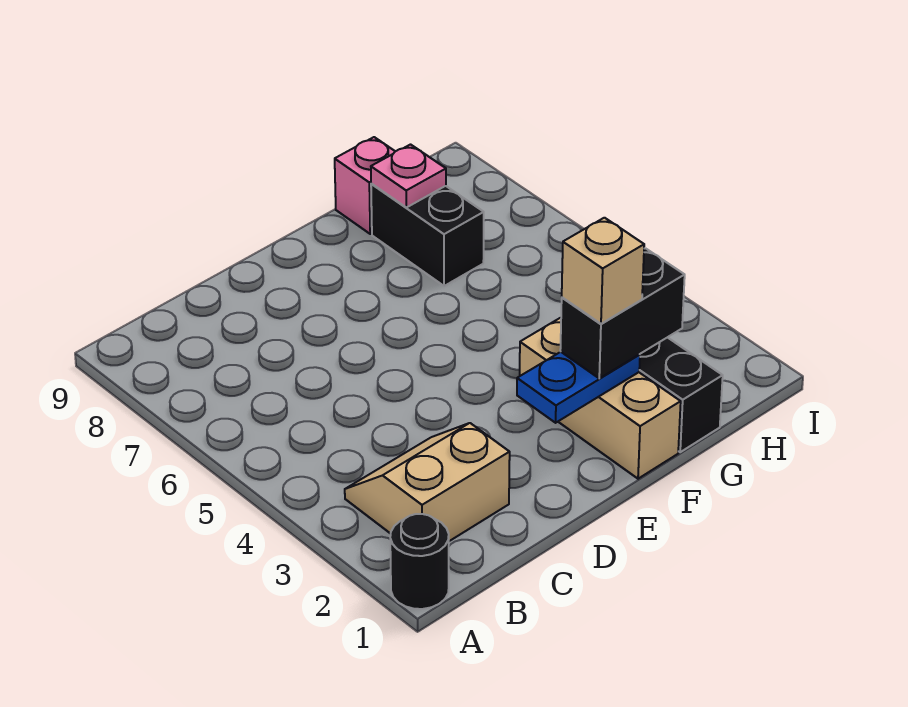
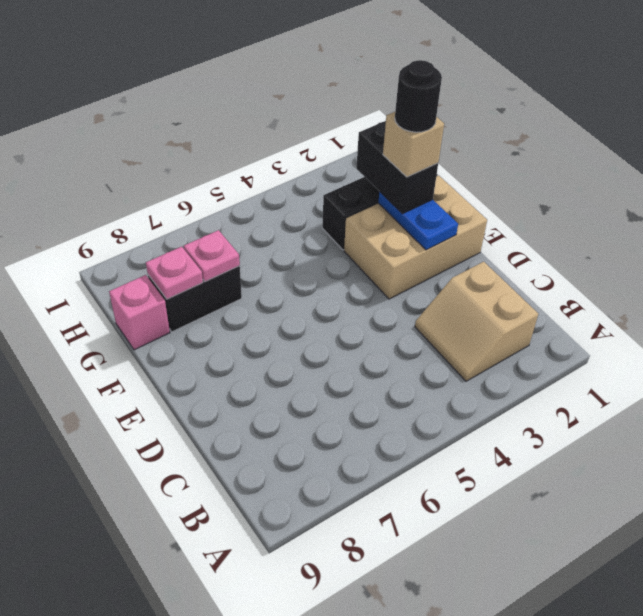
black 1x1 round brick [390,514,449,609] -> black 1x1 round brick moved to [395,60,442,132]
tan 1x3 brick [520,318,681,479] -> tan 2x3 brick [344,176,487,299]
none -> pink 1x1 plate [184,230,240,282]

